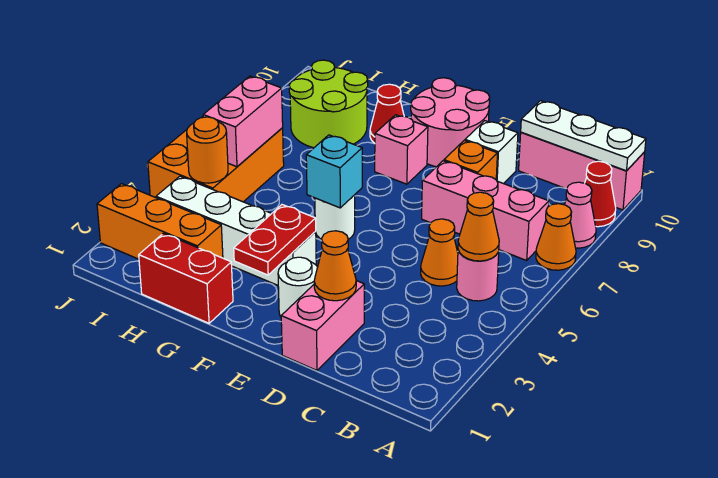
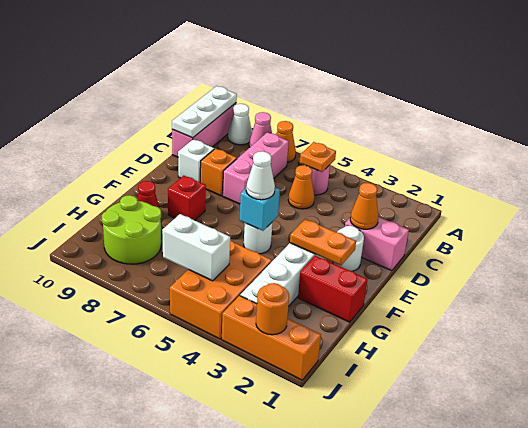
red 1x1 cone [585,161,616,227] -> white 1x1 cone [228,104,252,145]
orange 1x1 cone [458,192,499,261] -> orange 1x1 plate [300,142,336,172]
pink 2x2 round brick [411,78,490,167] -> none
red 1x2 plate [234,205,316,275] -> orange 1x2 plate [290,219,356,265]
none -> white 1x1 cone [246,151,275,200]
pink 1x1 brick [375,115,428,184] -> red 1x1 brick [168,176,206,220]
red 1x2 brick [139,233,233,323] -> red 1x2 brick turned to [298,256,367,322]
orange 1x3 brick [97,184,223,259] -> orange 1x3 brick turned to [222,296,321,380]
orange 2x3 brick [148,117,284,202] -> orange 2x3 brick turned to [170,240,272,339]
orange 1x1 round brick [187,117,228,183] -> orange 1x1 round brick moved to [256,283,289,335]
pink 1x2 brick [203,76,283,167] -> white 1x2 brick [162,214,230,281]

